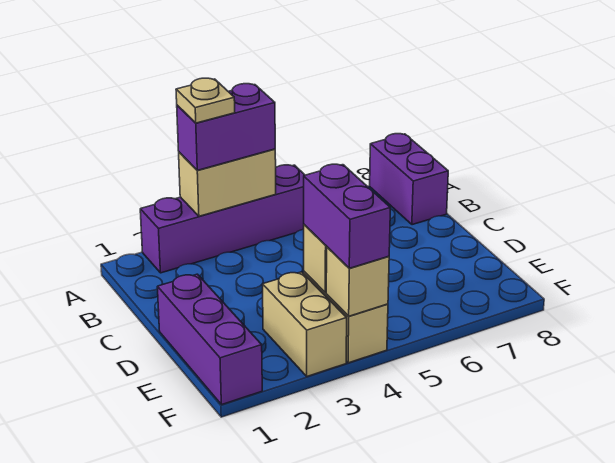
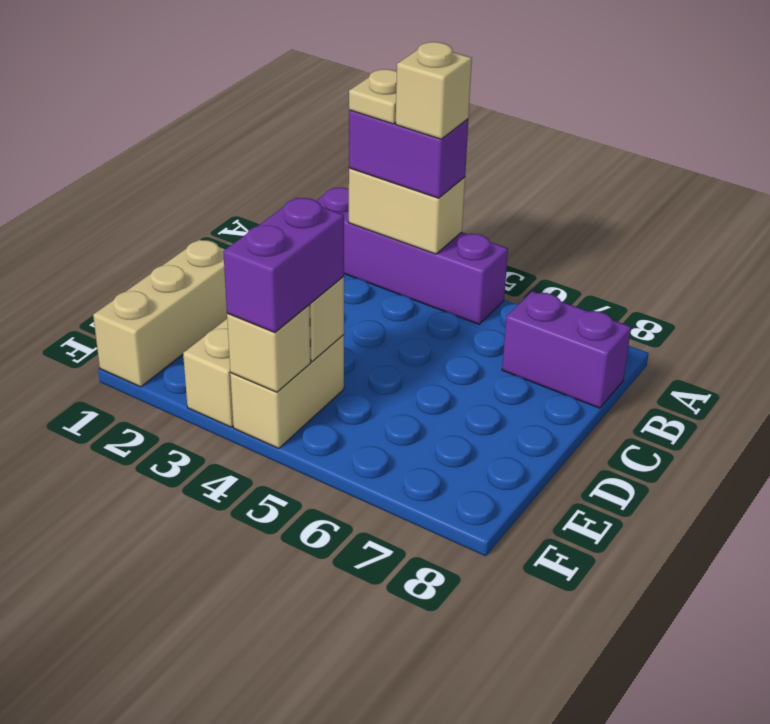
none -> tan 1x1 brick [396,42,472,139]
purple 1x2 brick [370,134,448,225] -> purple 1x2 brick turned to [502,291,631,408]
purple 1x3 brick [157,274,262,405] -> tan 1x3 brick [93,239,227,387]

